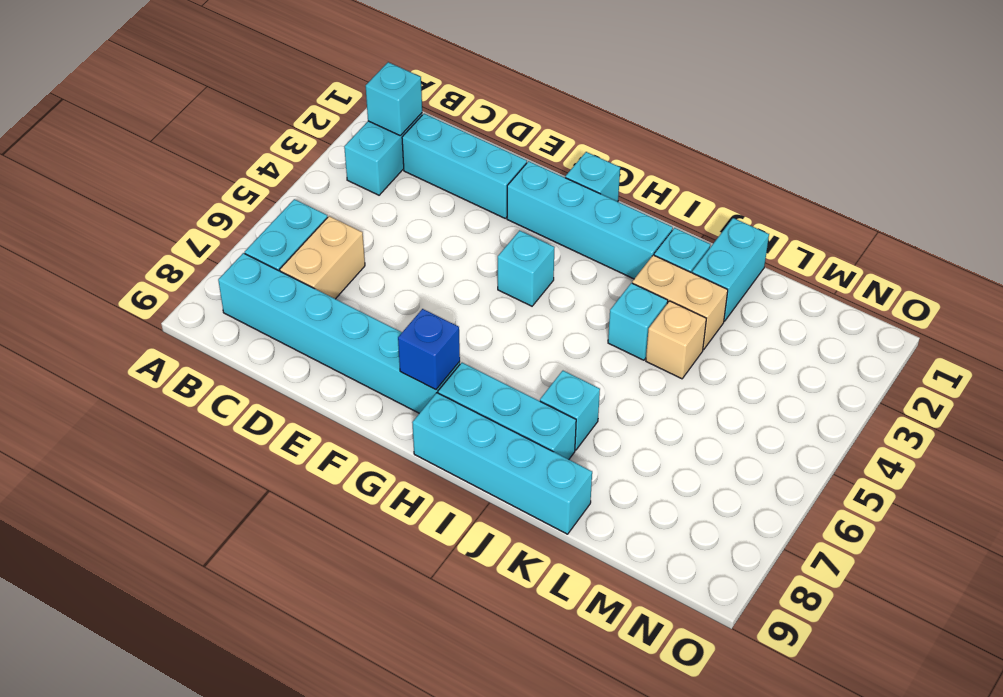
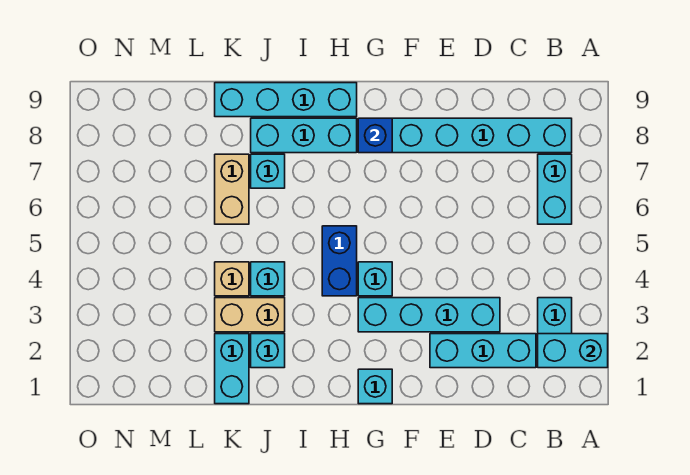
cyan 1x1 brick [366,62,422,136] -> cyan 1x2 brick [538,334,608,368]
tan 1x2 brick [280,216,365,299] -> tan 1x2 brick moved to [215,154,249,224]
cyan 1x4 brick [507,161,673,279] -> cyan 1x4 brick moved to [358,298,500,332]
none -> blue 1x2 brick [322,226,357,296]

